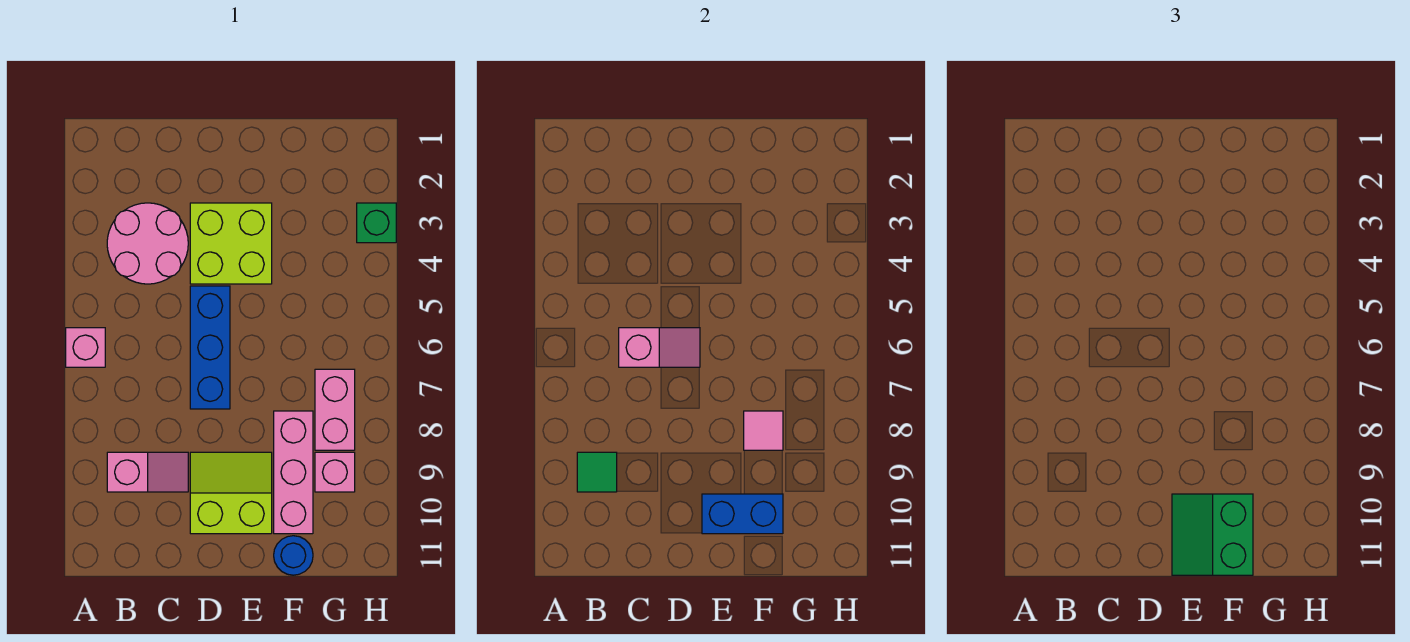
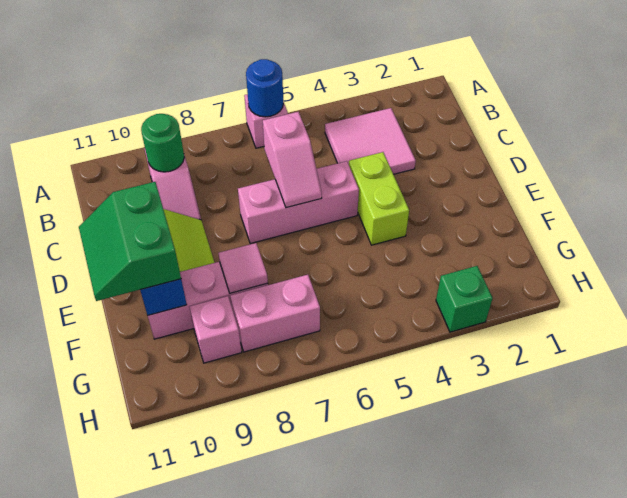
pink 2x2 round brick [107,203,188,284] -> pink 2x2 tile [325,108,416,174]
green 1x1 tile [577,452,617,492] -> green 1x1 round brick [141,114,184,172]
lime 2x2 brick [190,203,272,284] -> lime 1x2 brick [349,152,409,245]
blue 1x3 brick [190,286,230,409] -> pink 1x3 brick [238,161,359,244]
green 2x2 slope [1172,494,1253,575] -> green 2x2 slope turned to [79,182,181,301]
blue 1x1 round brick [274,536,313,575] -> blue 1x1 round brick moved to [246,59,283,117]

